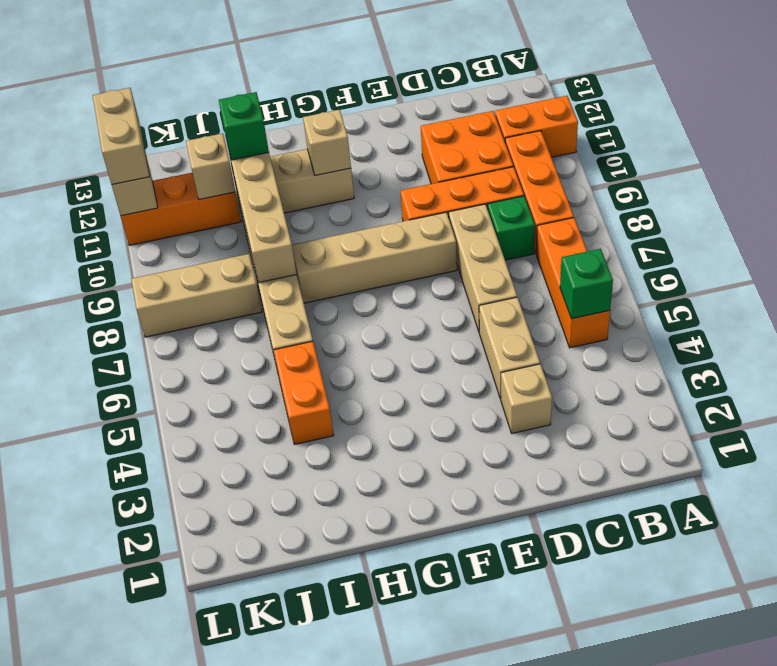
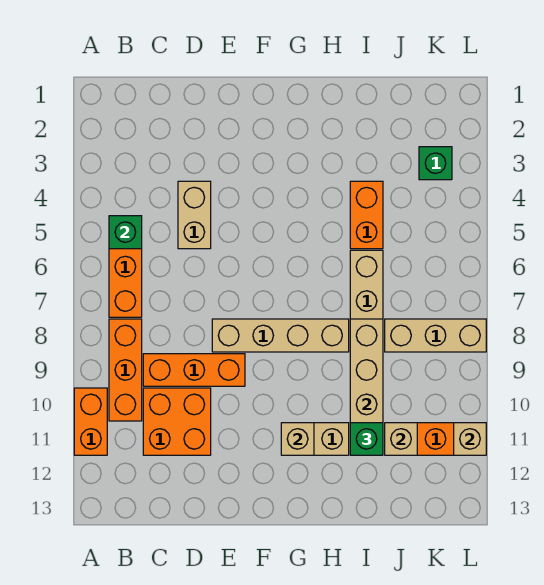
orange 1x2 brick [495,96,578,157] -> orange 1x2 brick turned to [74,388,107,455]
green 1x1 brick [488,196,535,260] -> green 1x1 brick moved to [419,147,452,180]
tan 1x1 brick [501,364,552,433] -> none
tan 1x3 brick [449,204,517,331] -> none
tan 1x2 brick [93,88,150,185] -> none

